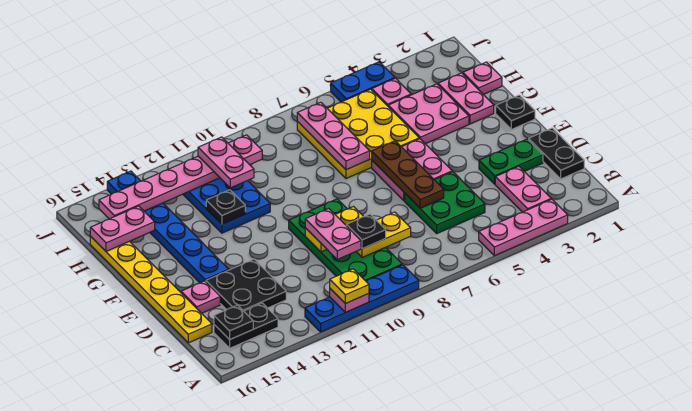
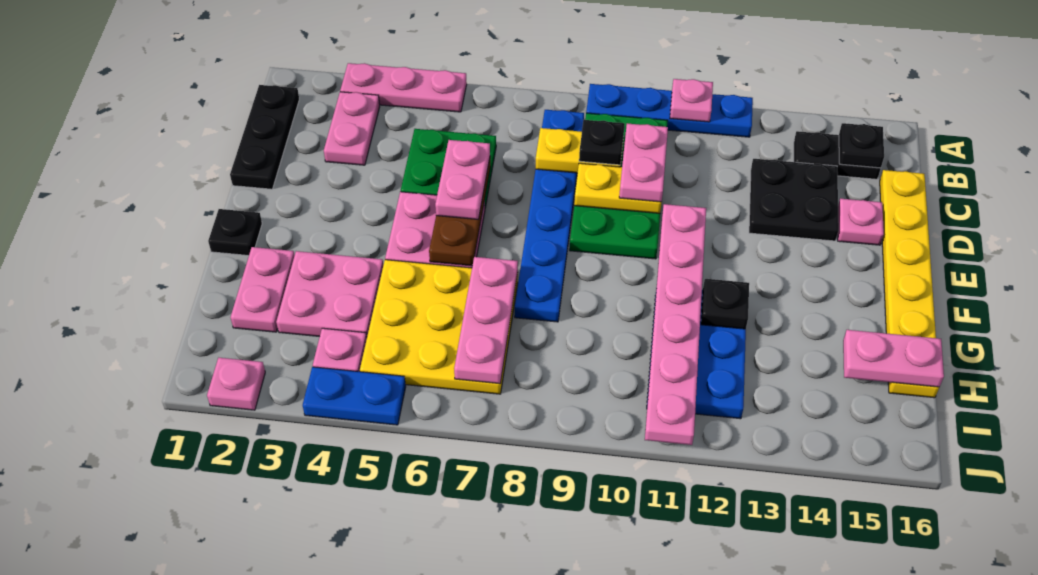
yellow 1x1 plate [330,269,369,304] -> none
black 1x2 plate [529,128,584,179] -> black 1x3 plate [230,85,299,189]
green 1x2 plate [479,139,543,184] -> none
blue 1x6 plate [107,171,229,283] -> blue 1x6 plate moved to [515,110,584,322]
pink 1x1 plate [463,62,502,95] -> pink 1x1 plate moved to [207,358,265,410]
pink 1x2 plate [198,137,254,188] -> pink 1x2 plate moved to [435,140,490,220]
pink 1x6 plate [99,135,262,219] -> pink 1x6 plate turned to [645,204,706,445]

